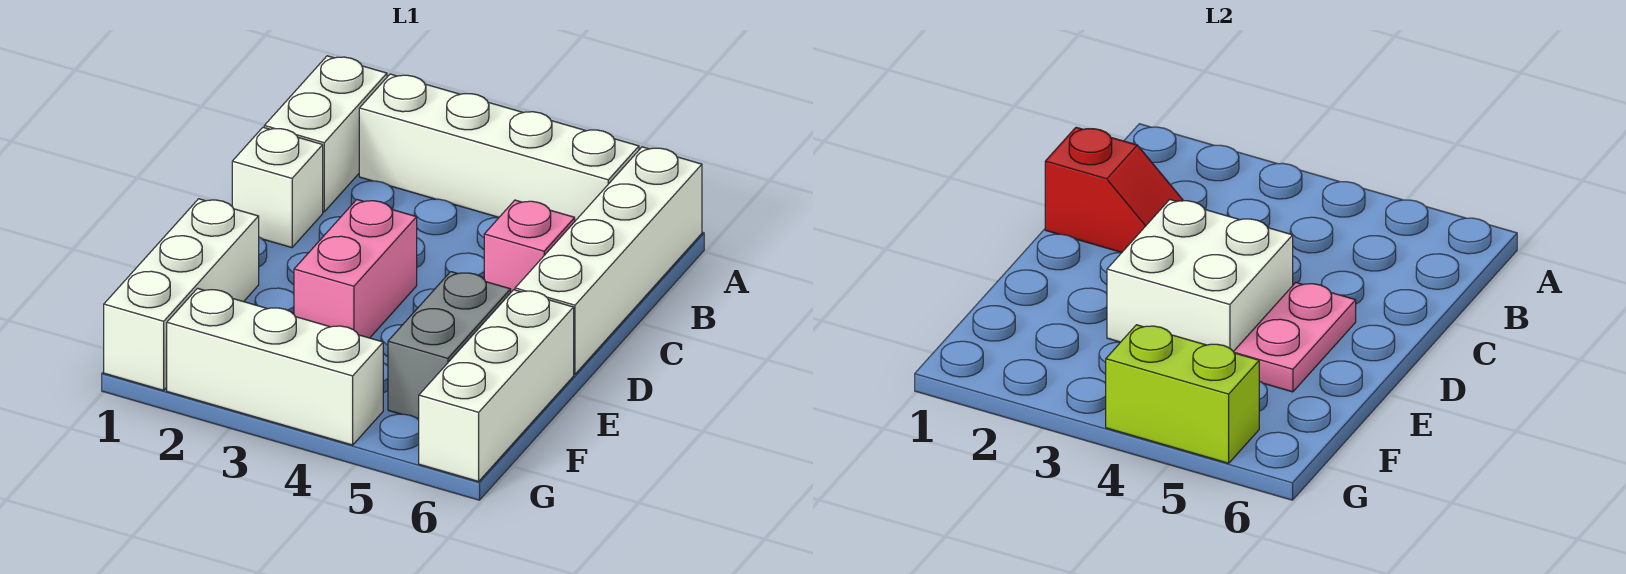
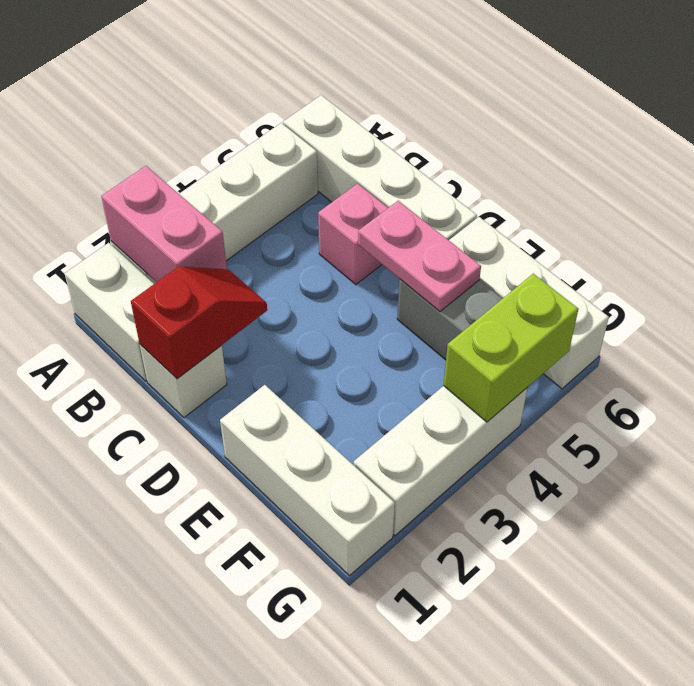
pink 1x2 brick [294,200,417,338] -> pink 1x2 brick moved to [101,166,227,282]
white 2x2 brick [1107,200,1293,351] -> none

